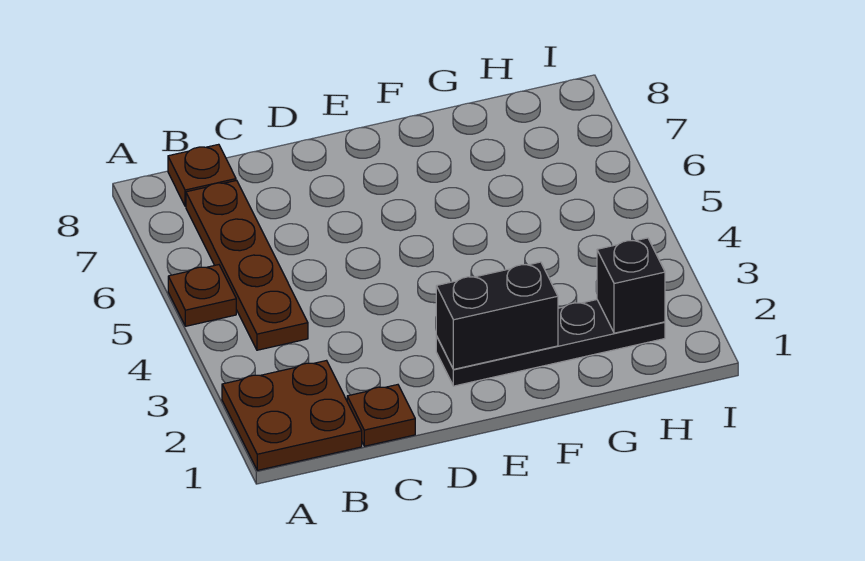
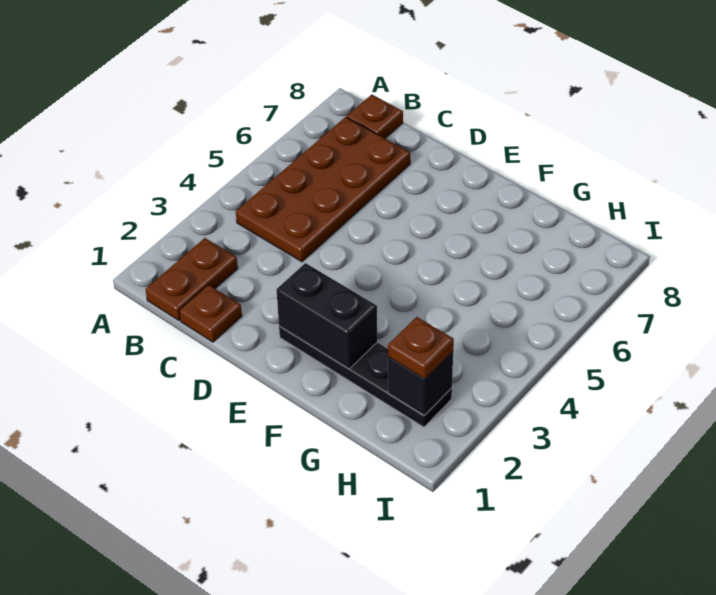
brown 2x2 plate [222,361,362,470] -> brown 1x2 plate [146,238,238,321]
brown 1x1 plate [168,265,236,326] -> brown 1x1 plate moved to [388,317,454,379]
brown 1x4 plate [186,180,308,350] -> brown 2x4 plate [236,117,410,262]

